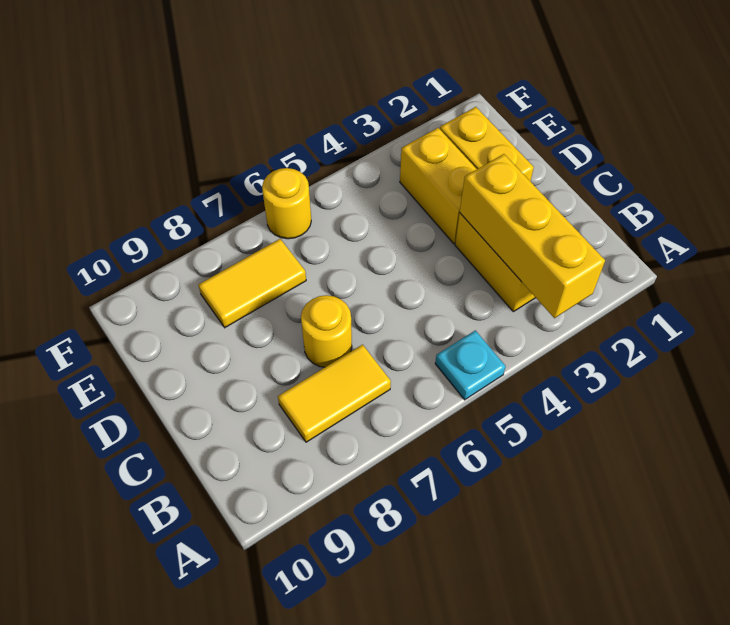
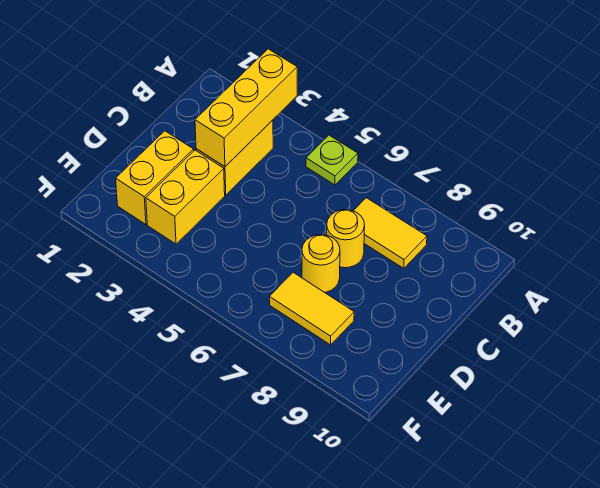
cyan 1x1 plate [435,330,506,400] -> lime 1x1 plate [306,135,358,185]
yellow 1x1 round brick [262,168,311,239] -> yellow 1x1 round brick moved to [302,235,340,292]

